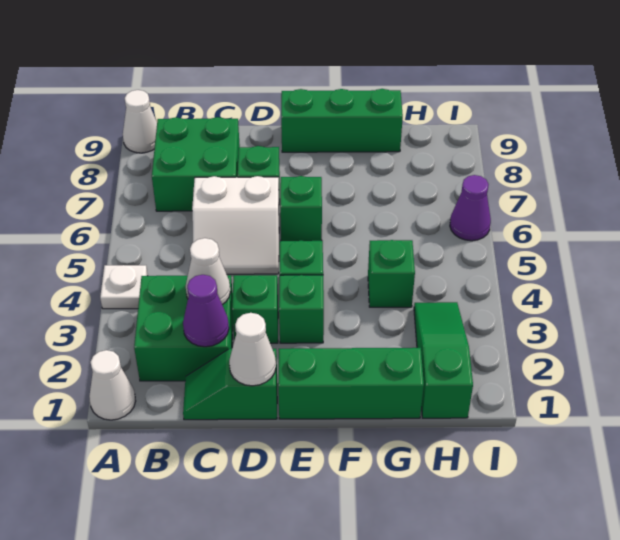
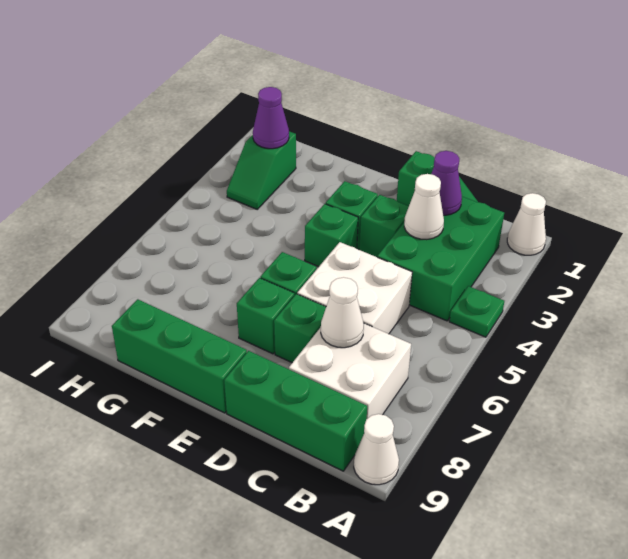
white 1x1 plate [100,265,148,309] -> green 1x1 plate [449,286,504,337]
green 2x2 brick [134,275,233,381] -> green 2x3 brick [377,197,504,321]
green 2x2 brick [152,117,240,211] -> white 2x2 brick [289,323,411,419]
white 2x2 slope [192,176,279,274] -> white 2x2 brick [297,242,412,334]
white 1x1 cone [229,313,276,386] -> white 1x1 cone moved to [321,277,364,348]
green 1x3 brick [278,348,424,419] -> green 1x3 brick moved to [224,351,367,471]
green 1x1 brick [368,240,415,307] -> green 1x1 brick moved to [237,278,294,354]
green 1x3 slope [414,302,473,418] -> green 1x2 slope [227,131,296,209]
purple 1x1 cone [450,175,491,241] -> purple 1x1 cone moved to [253,87,289,149]

